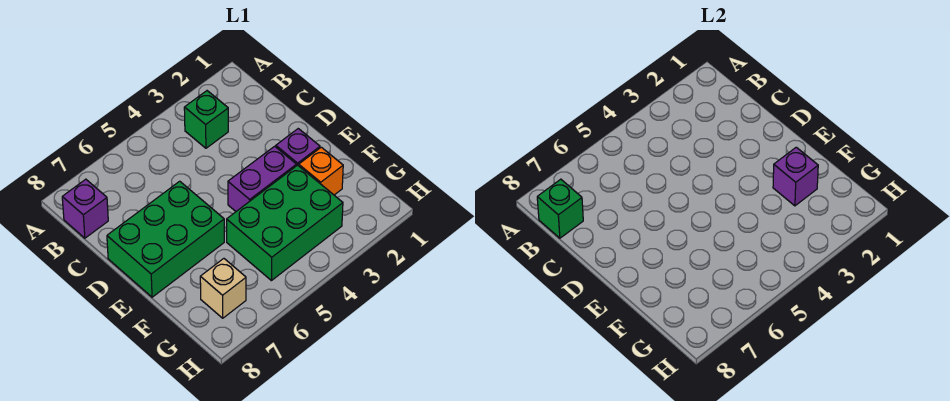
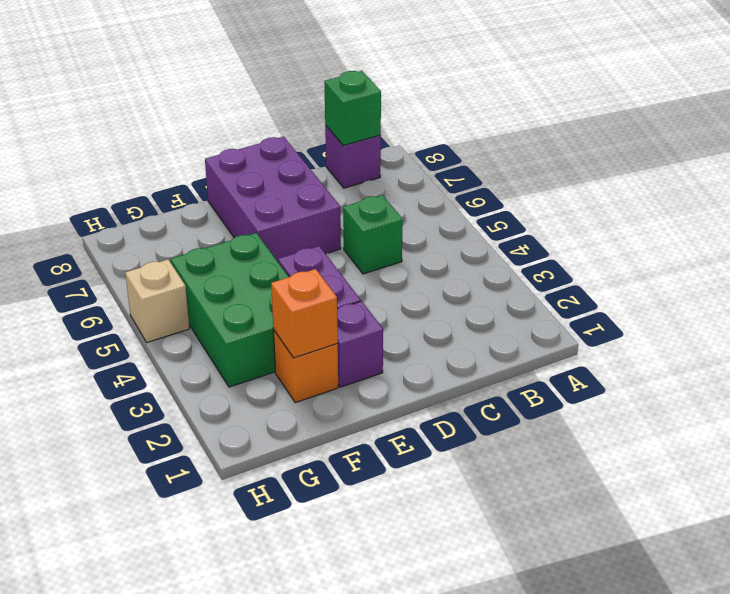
green 1x1 brick [184,91,228,148] -> green 1x1 brick moved to [343,195,403,274]
green 2x3 brick [107,181,224,297] -> purple 2x3 brick [205,137,341,261]
purple 1x1 brick [773,147,818,206] -> orange 1x1 brick [271,269,338,358]
tan 1x1 brick [200,259,246,318] -> tan 1x1 brick moved to [125,260,189,342]

